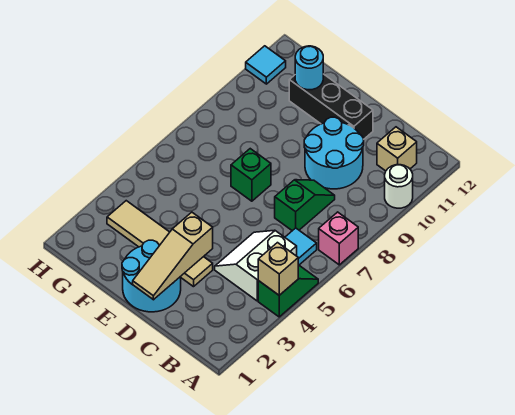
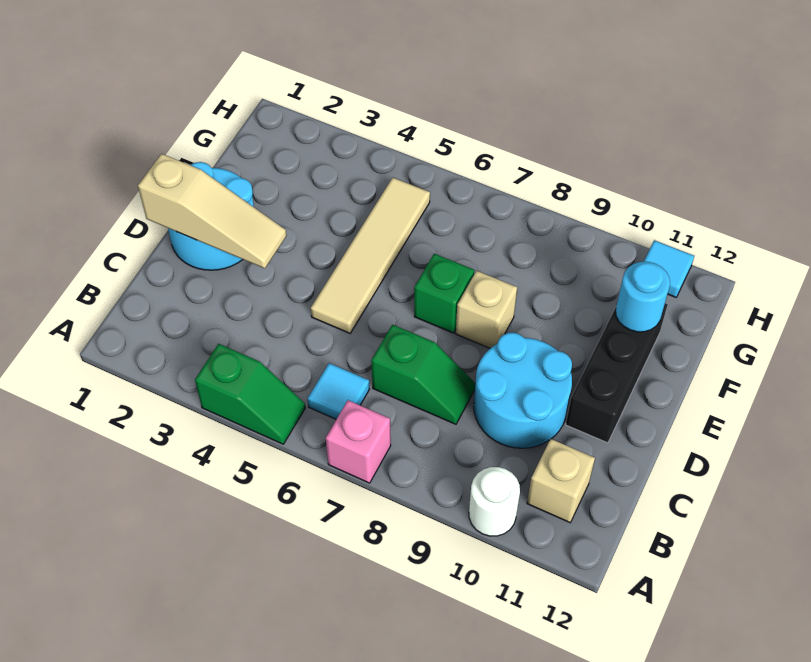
tan 1x1 brick [258,243,298,295] -> tan 1x1 brick moved to [456,271,517,348]
white 2x2 slope [215,230,297,301] -> none
tan 1x3 slope [133,212,213,300] -> tan 1x3 slope turned to [138,154,287,268]
tan 1x4 tile [107,201,213,287] -> tan 1x4 tile moved to [311,178,430,333]

